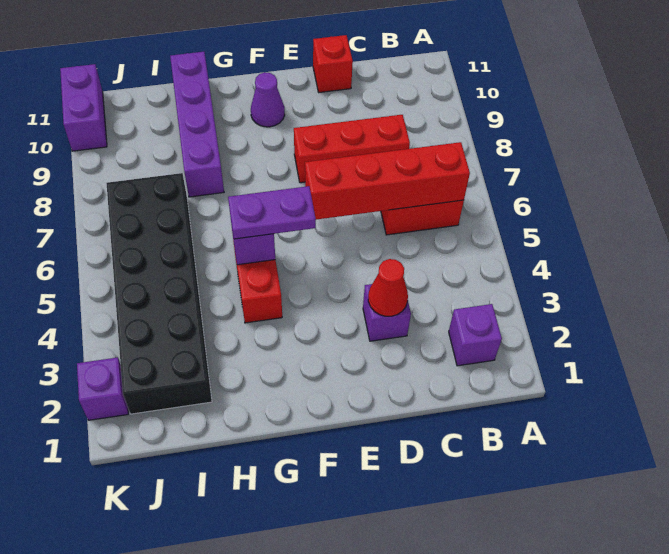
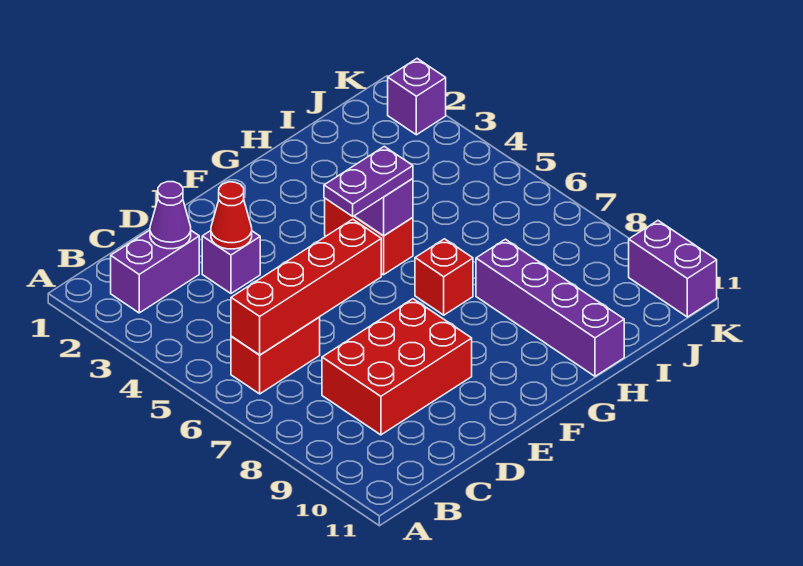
purple 1x1 brick [449,304,502,366] -> purple 1x2 brick [111,230,199,313]
red 1x3 brick [294,115,410,183] -> red 2x3 brick [322,299,472,435]
red 1x1 brick [313,35,353,92] -> red 1x1 brick moved to [415,239,473,315]
purple 1x1 cone [251,72,285,127] -> purple 1x1 cone moved to [150,182,191,249]
black 2x6 brick [106,173,212,414] -> none

